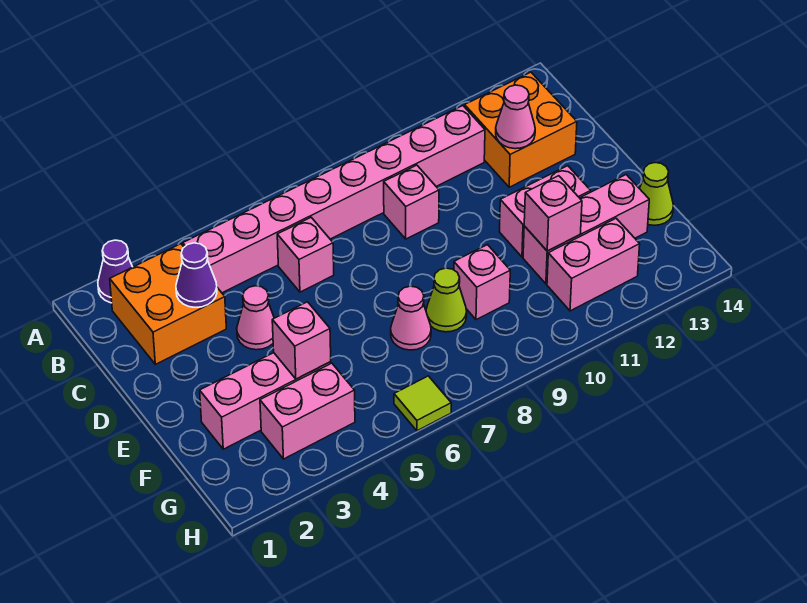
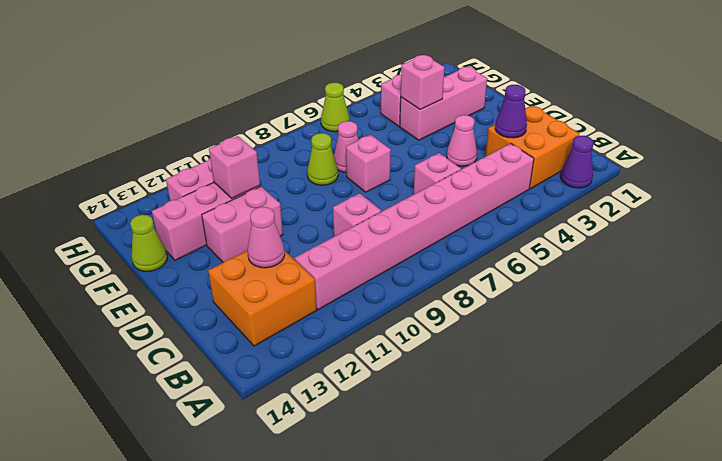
pink 1x1 brick [454,245,510,320] -> pink 1x1 brick moved to [346,135,391,192]
lime 1x1 tile [394,376,451,431] -> lime 1x1 cone [321,83,350,132]

